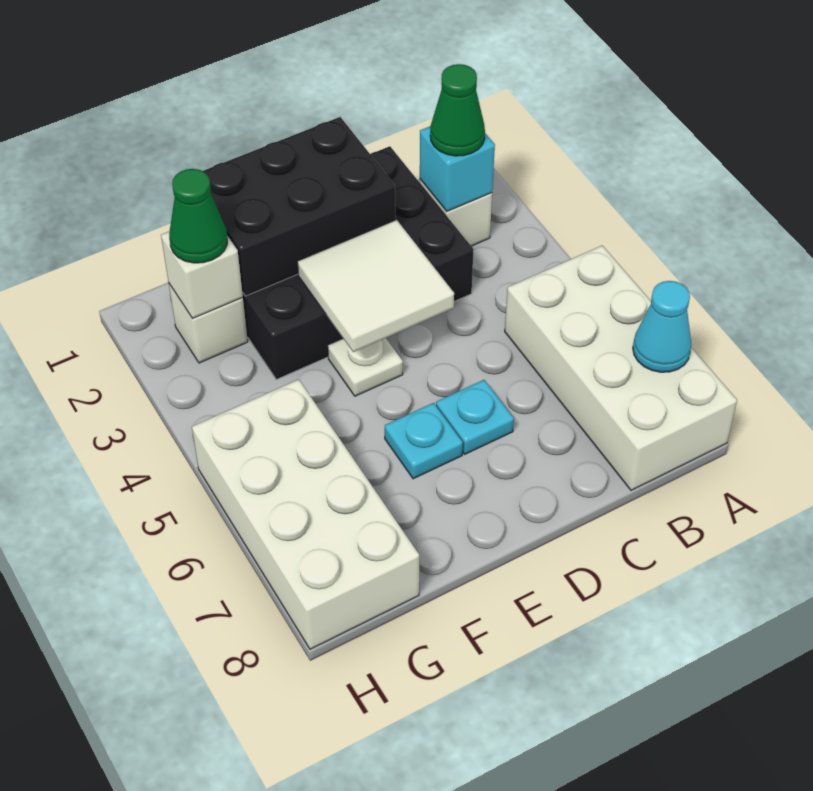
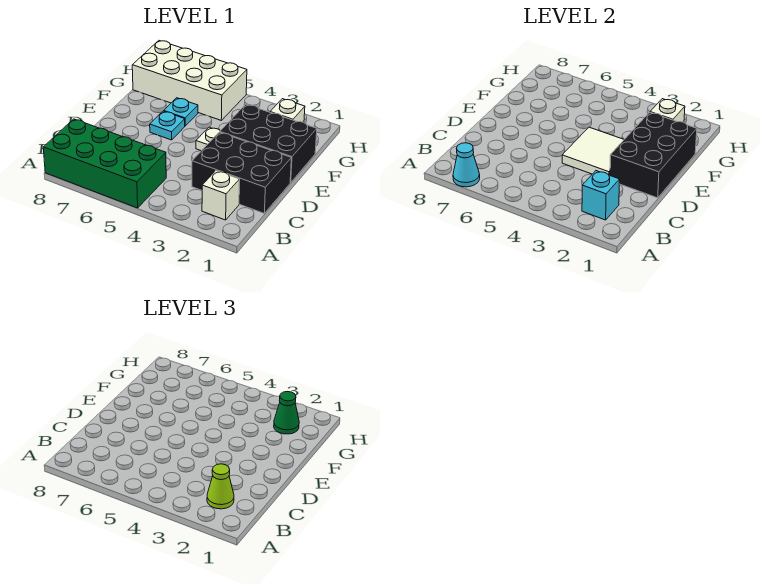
white 2x4 brick [505,246,737,490] -> green 2x4 brick [43,119,166,208]
green 1x1 cone [430,64,485,156] -> lime 1x1 cone [207,464,234,509]
cyan 1x1 plate [436,380,514,454] -> cyan 1x1 plate moved to [164,98,198,126]

